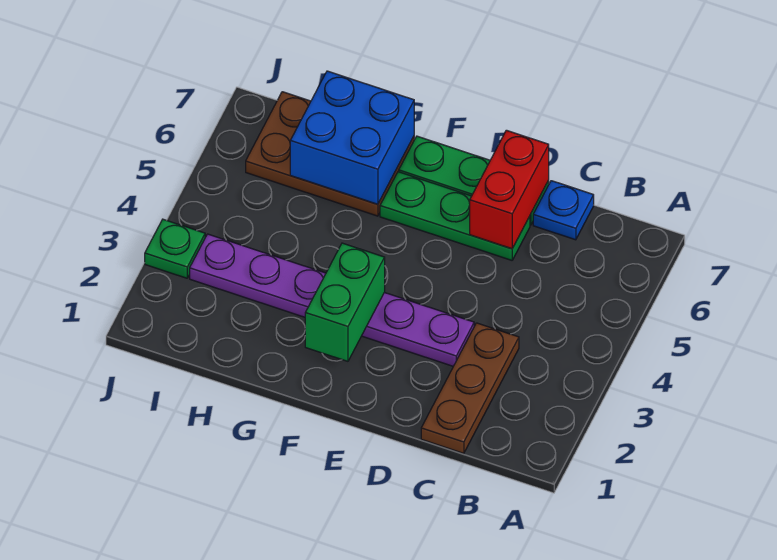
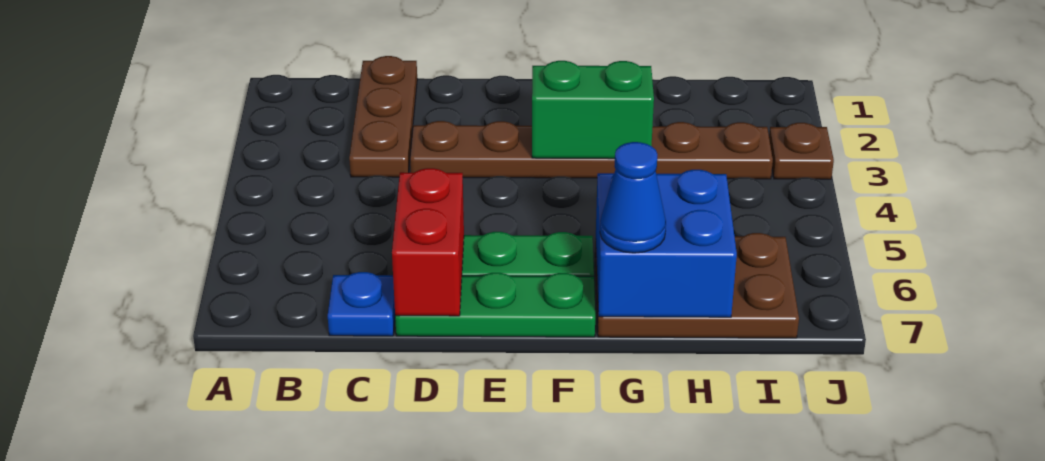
purple 1x6 plate [190,234,474,366] -> brown 1x6 plate [410,121,773,179]
green 1x2 brick [305,243,385,361] -> green 1x2 brick turned to [532,61,654,159]
none -> blue 1x1 cone [600,142,666,253]
green 1x1 plate [145,219,205,278] -> brown 1x1 plate [769,123,834,179]

